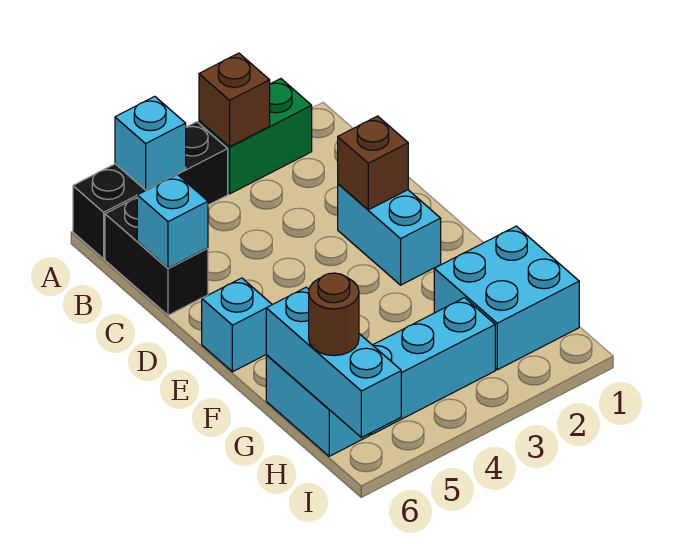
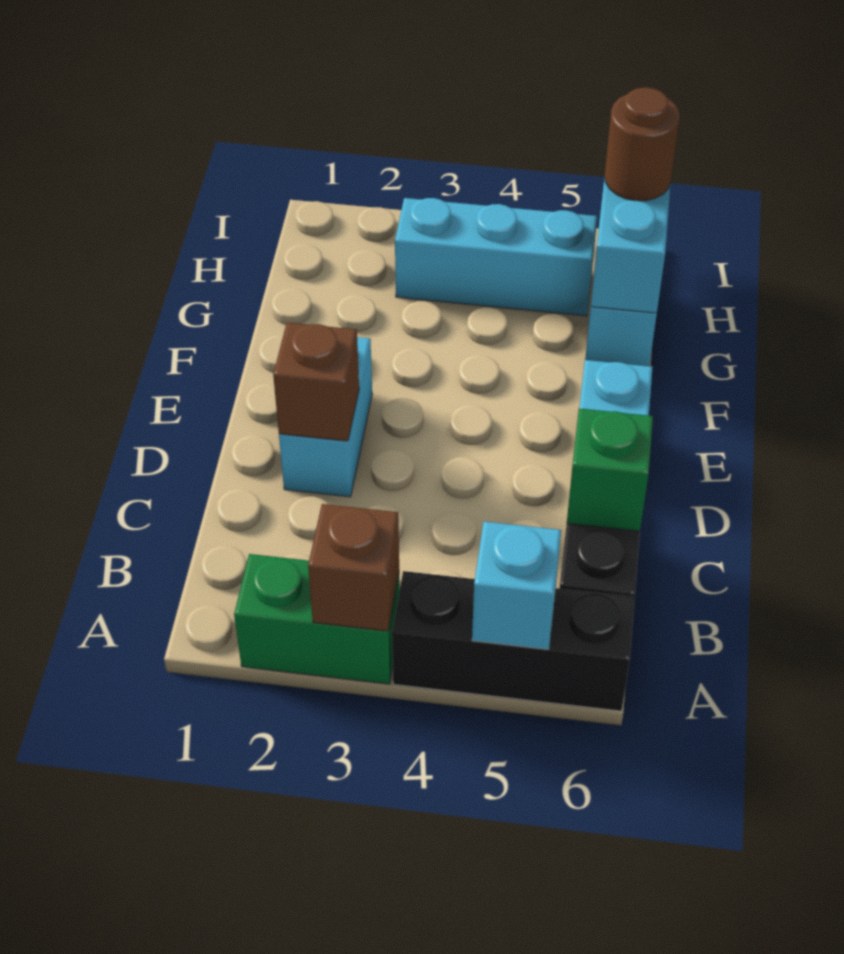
cyan 1x1 brick [137,174,208,268] -> green 1x1 brick [567,408,653,531]
cyan 2x2 brick [434,226,579,370] -> none

